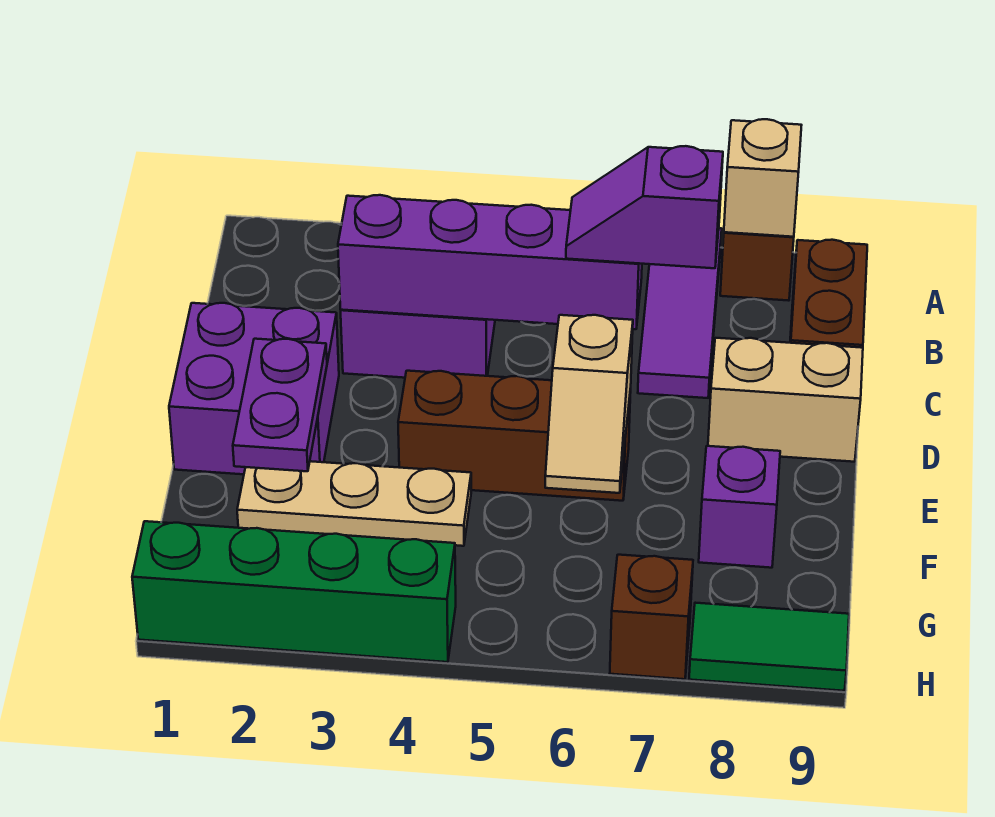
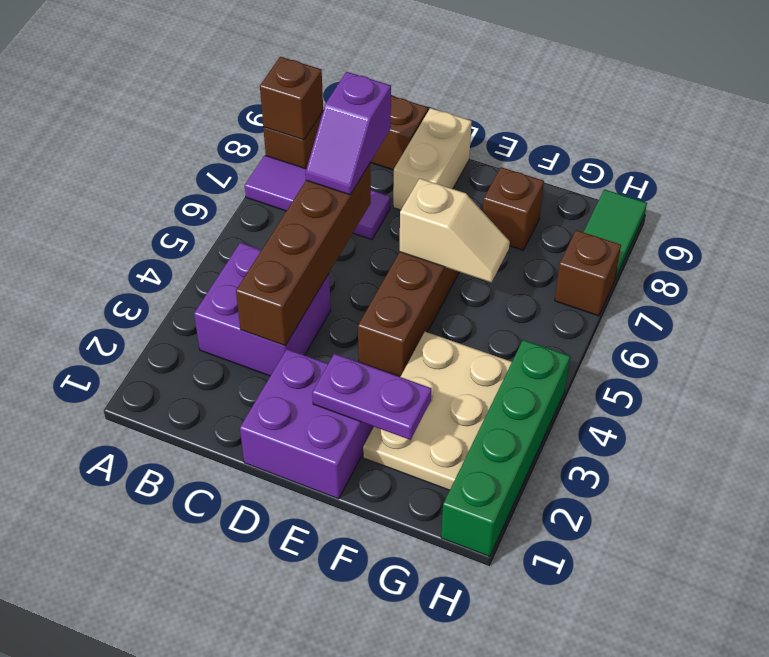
tan 1x1 brick [724,119,802,237] -> brown 1x1 brick [260,57,323,140]
purple 1x4 brick [338,195,642,329] -> brown 1x4 brick [236,164,371,346]
tan 1x3 plate [237,461,471,546] -> tan 2x3 plate [363,332,512,490]
purple 1x1 brick [699,446,780,568] -> brown 1x1 brick [483,167,544,250]

